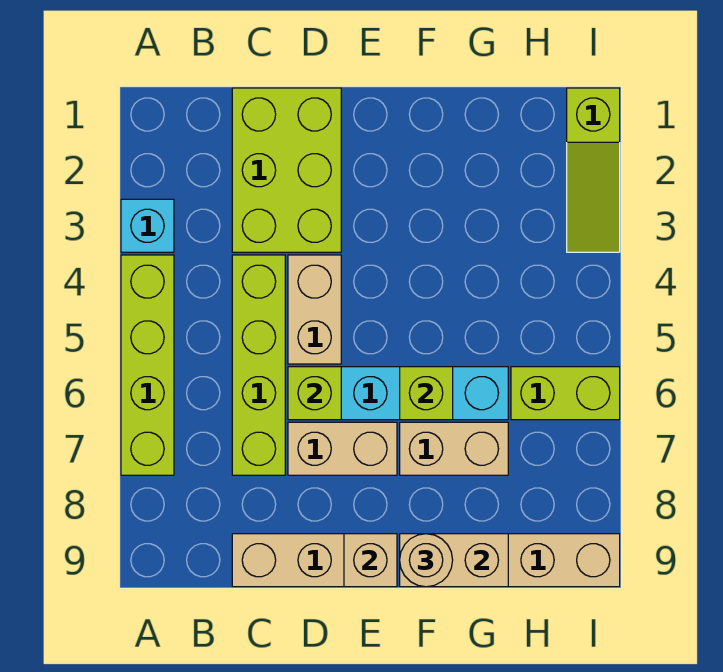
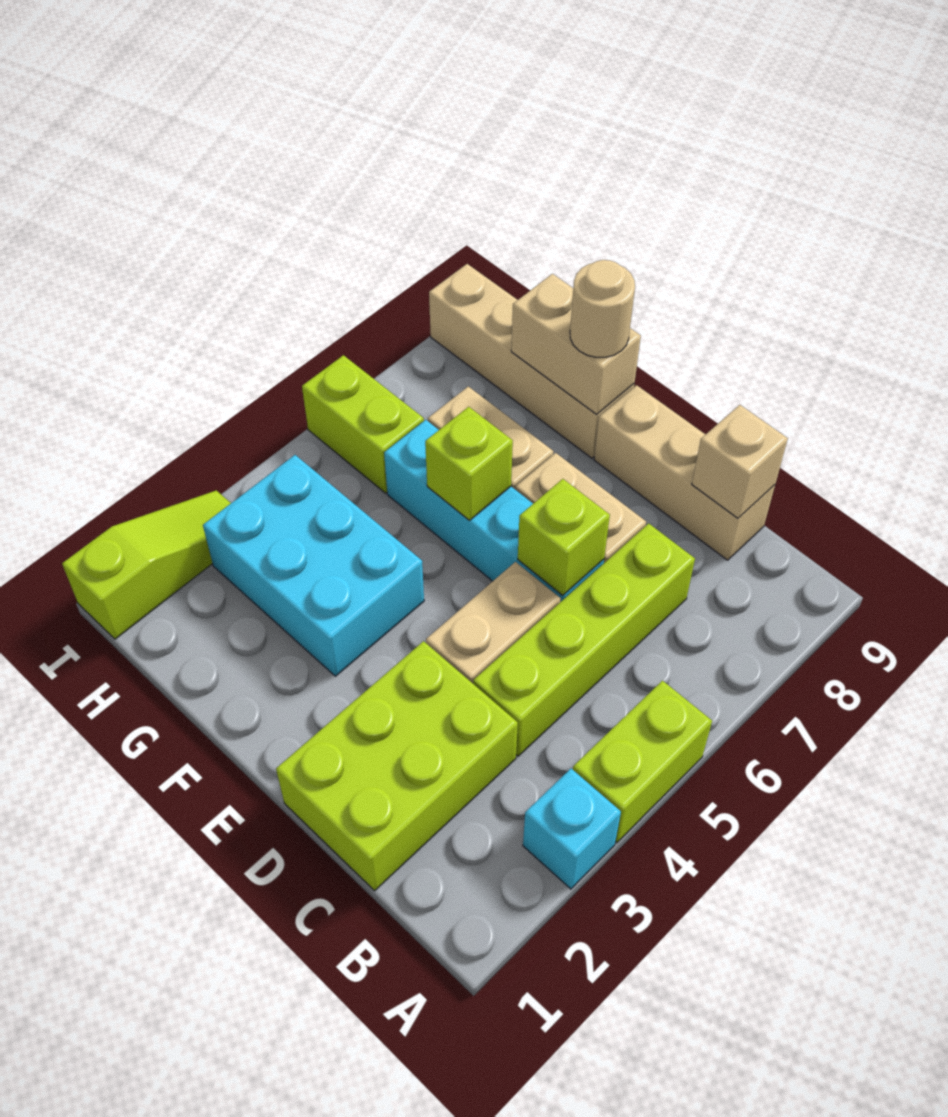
lime 1x4 brick [121,255,174,475] -> lime 1x2 brick [573,681,712,843]
tan 1x1 brick [344,534,397,587] -> tan 1x1 brick moved to [692,405,788,518]
none -> cyan 2x3 brick [203,455,424,676]

